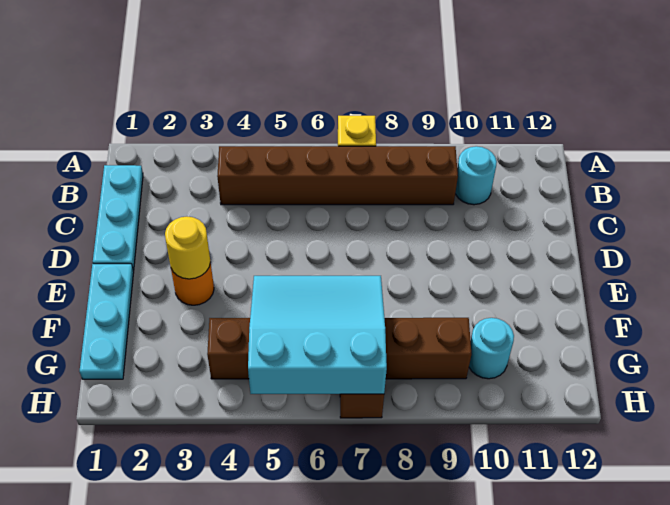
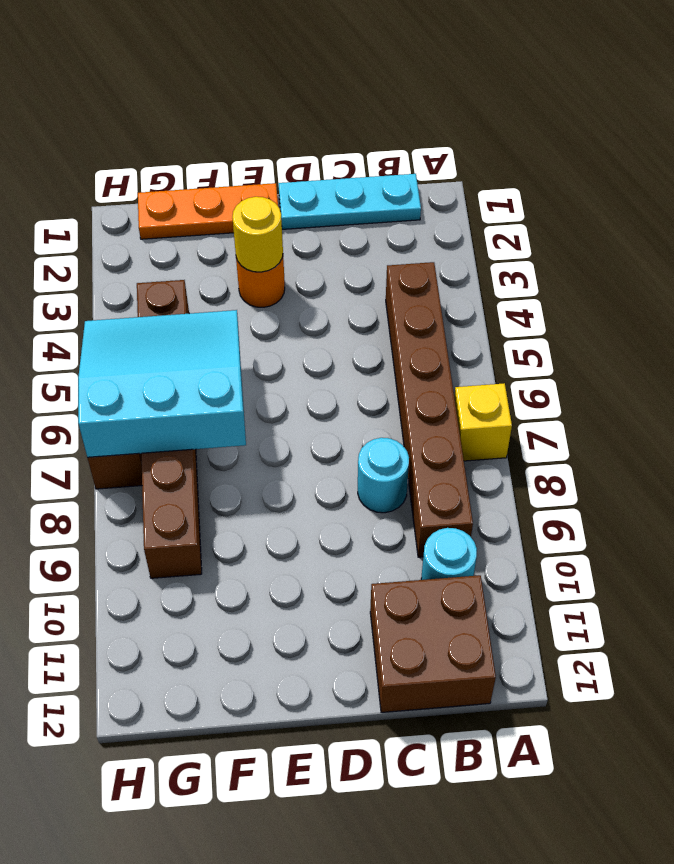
none -> brown 2x2 brick [370,575,496,712]
cyan 1x3 plate [80,264,134,379] -> orange 1x3 plate [138,183,278,239]
cyan 3x3 slope [248,276,387,394] -> cyan 3x3 slope turned to [78,310,246,457]
cyan 1x1 round brick [469,318,514,379] -> cyan 1x1 round brick moved to [358,438,409,513]

